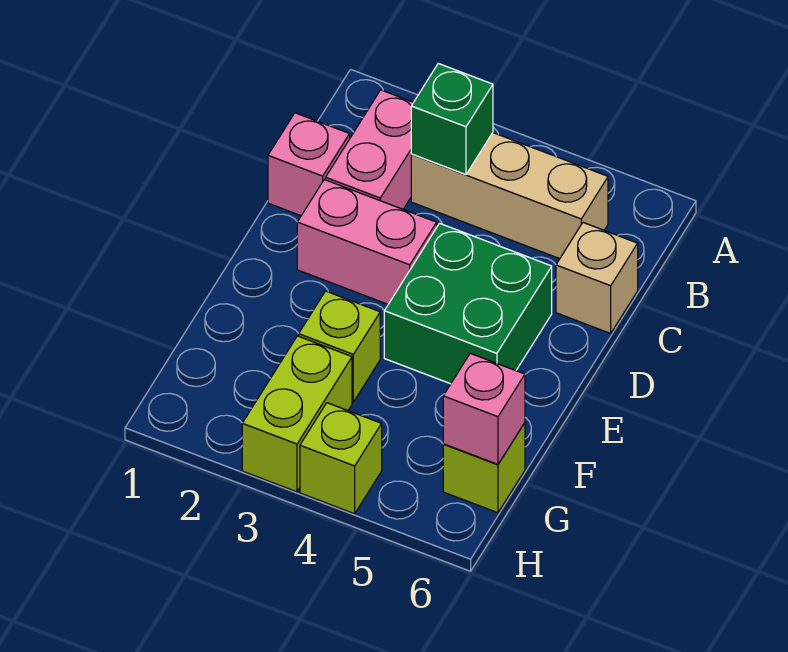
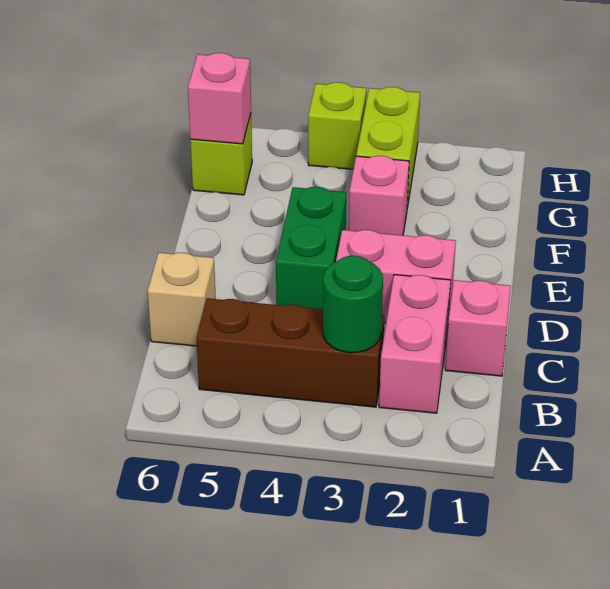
tan 1x3 brick [411,133,608,259] -> brown 1x3 brick [196,298,384,407]
green 1x1 brick [411,64,493,175] -> green 1x1 round brick [323,256,383,353]
green 2x2 brick [384,223,552,384] -> green 1x2 brick [276,187,346,309]
lime 1x1 brick [299,291,380,402] -> pink 1x1 brick [349,156,409,235]

